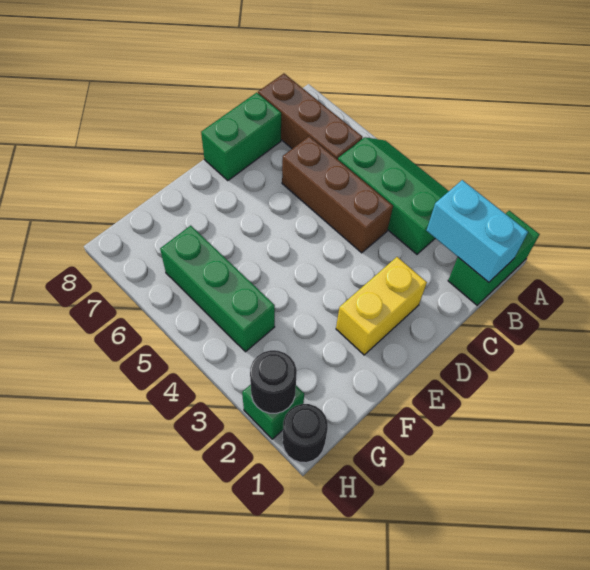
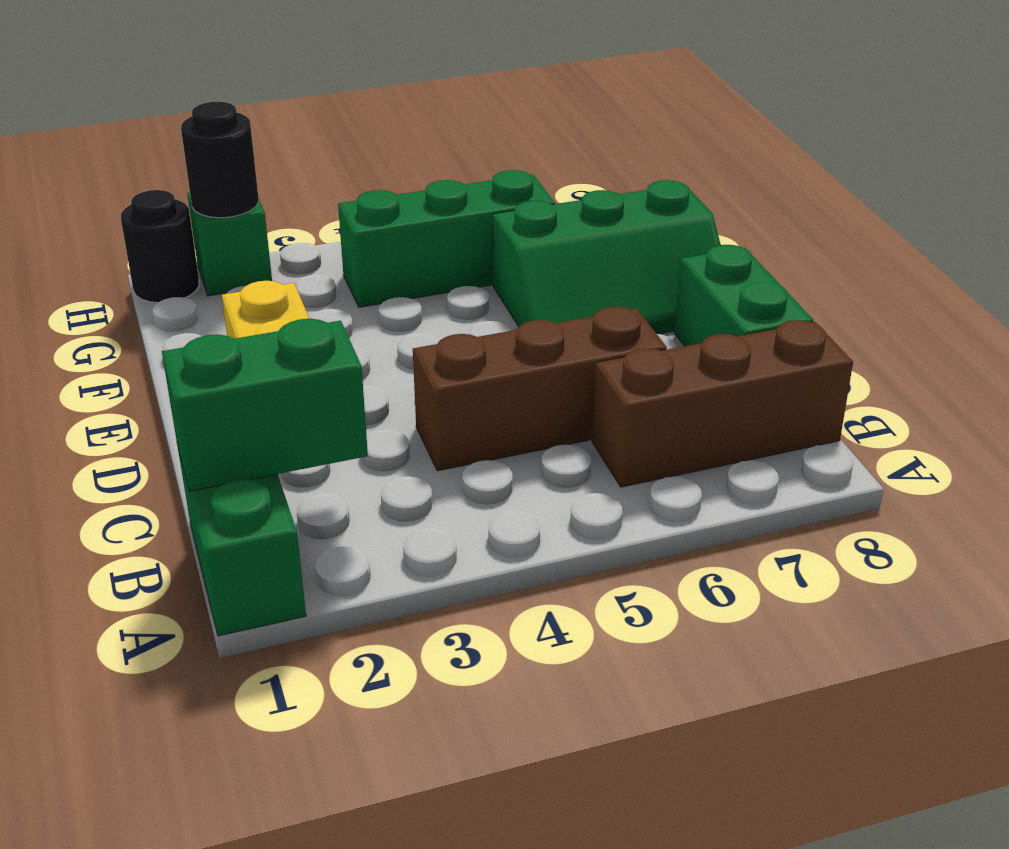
green 2x3 slope [338,137,449,254] -> green 2x3 slope moved to [493,180,721,334]
cyan 1x2 brick [426,180,528,282] -> green 1x2 brick [162,319,368,491]

